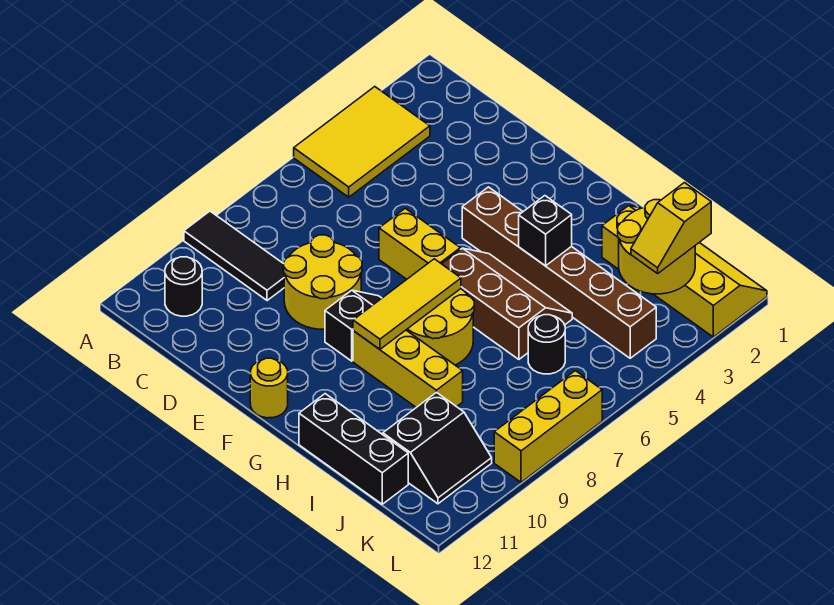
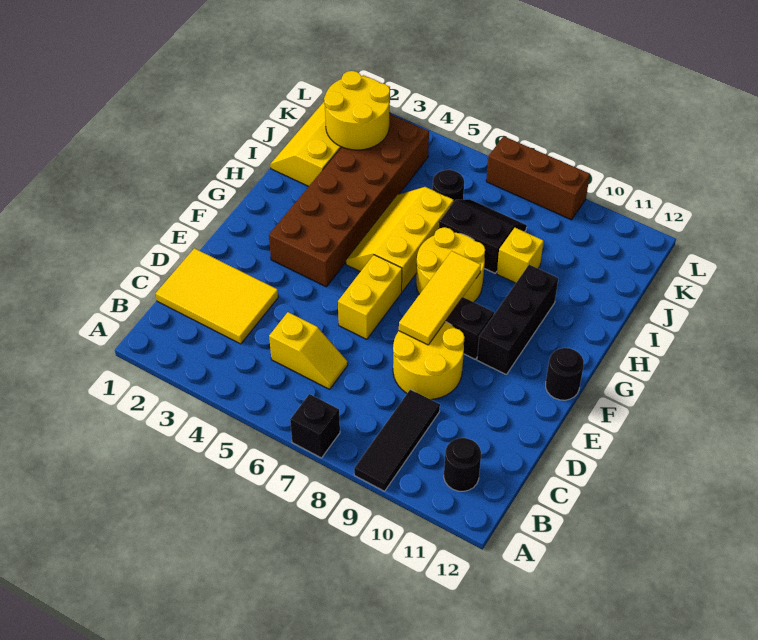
yellow 2x3 tile [294,87,430,197] -> yellow 2x3 tile moved to [156,248,278,344]
brown 1x6 brick [462,187,656,358] -> brown 2x6 brick [269,114,429,287]
yellow 1x1 round brick [250,358,288,418] -> black 1x1 round brick [546,348,584,400]
brown 2x3 slope [442,248,572,359] -> yellow 2x3 slope [346,187,454,291]
yellow 1x3 tile [353,259,461,349] -> yellow 1x3 tile turned to [399,251,481,345]
yellow 1x3 brick [353,330,463,407] -> yellow 1x1 brick [497,228,544,283]
black 1x1 brick [519,196,572,266] -> black 1x1 brick moved to [290,394,340,458]
black 1x3 brick [299,394,408,504] -> black 1x3 brick moved to [477,265,558,374]
black 2x2 slope [383,392,492,504] -> black 2x2 slope moved to [439,199,527,273]
yellow 1x2 slope [631,183,711,273] -> yellow 1x2 slope moved to [269,312,348,389]
yellow 1x3 brick [494,371,602,482] -> brown 1x3 brick [486,136,590,220]

